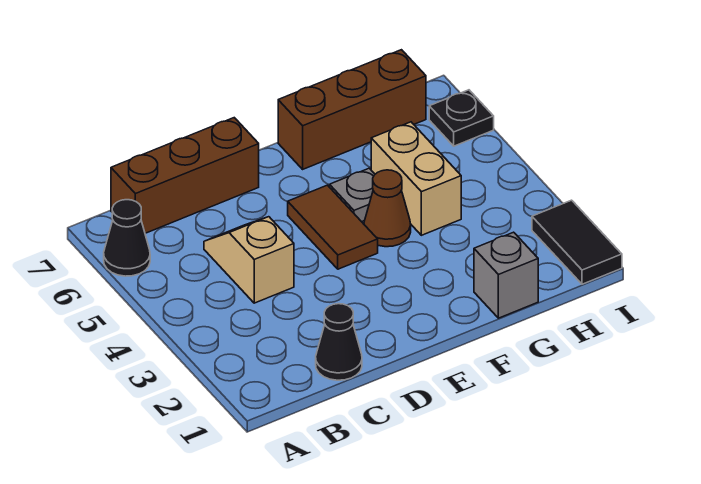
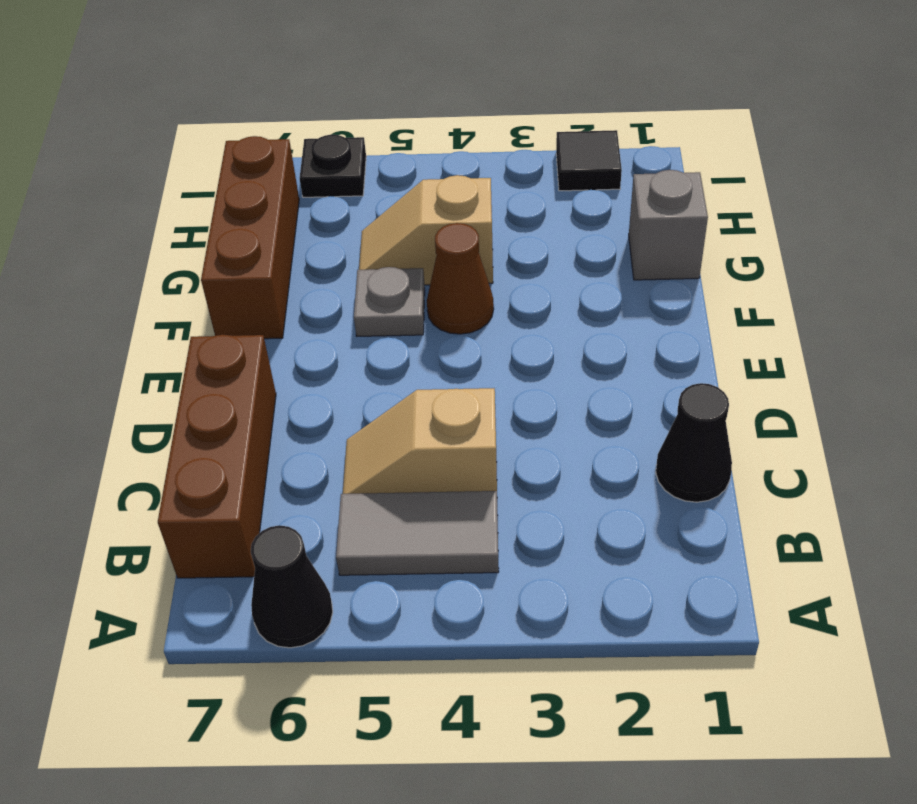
none -> grey 1x2 tile [336,491,499,575]
brown 1x2 tile [288,185,378,269] -> none
tan 1x2 brick [371,122,461,235] -> tan 1x2 slope [359,175,493,285]
black 1x2 tile [532,200,622,284] -> black 1x1 tile [556,130,622,191]

